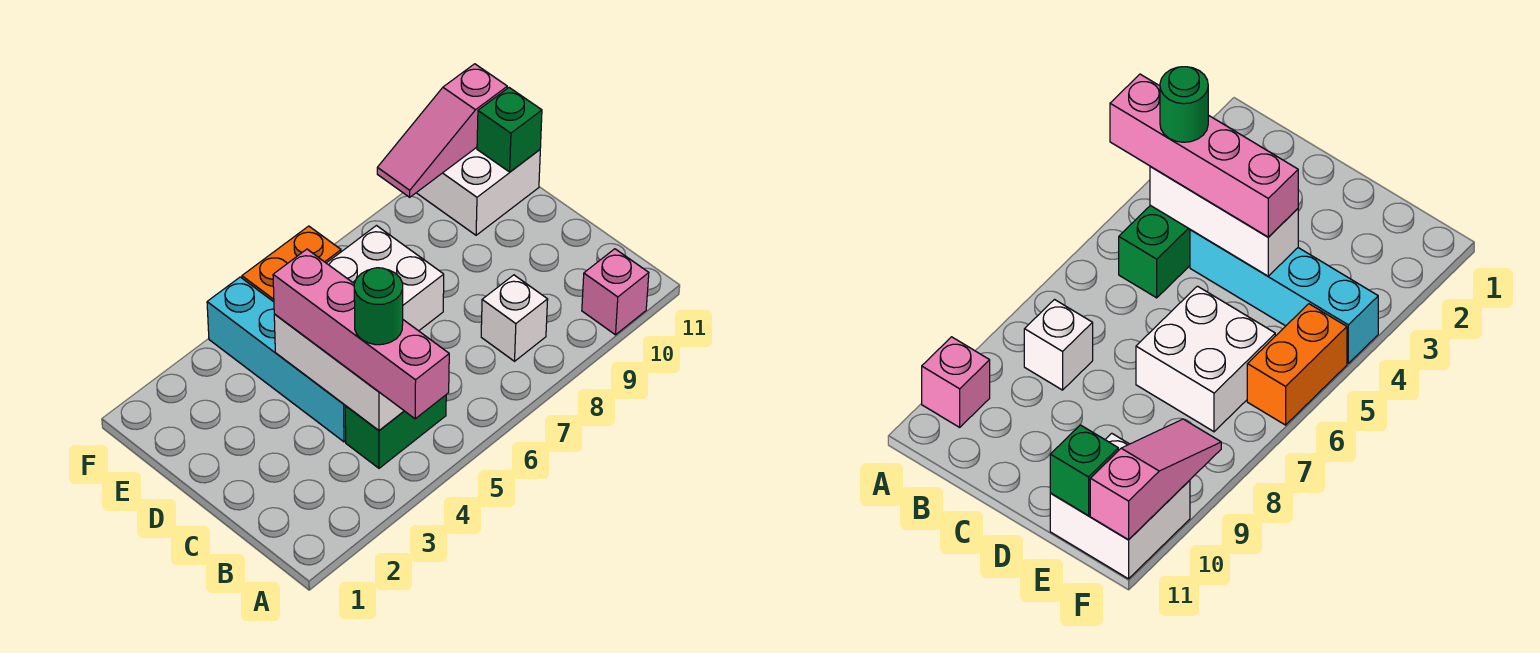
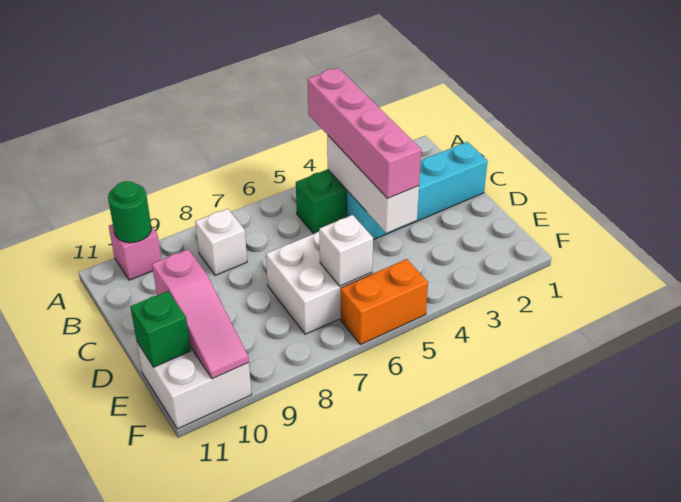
green 1x1 round brick [354,268,403,345] -> green 1x1 round brick moved to [108,181,151,243]
cyan 1x4 brick [207,277,346,442] -> cyan 1x4 brick turned to [347,142,488,240]
none -> white 1x1 brick [319,215,373,286]
pink 1x3 slope [377,64,507,197] -> pink 1x3 slope turned to [152,249,249,379]

